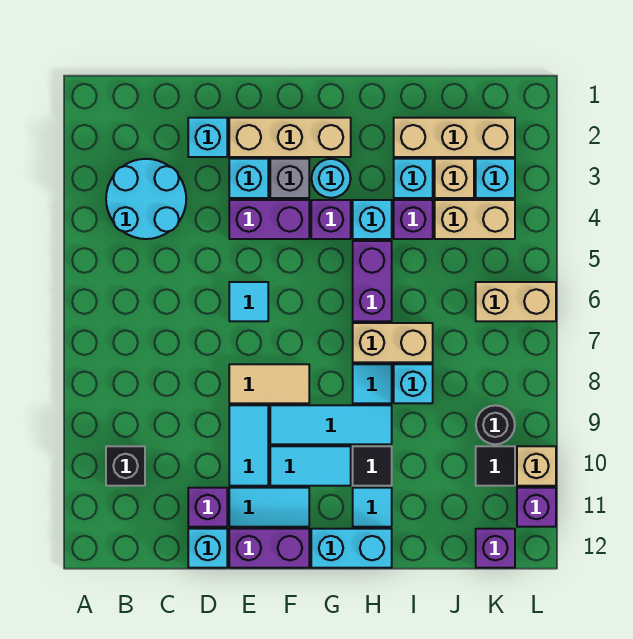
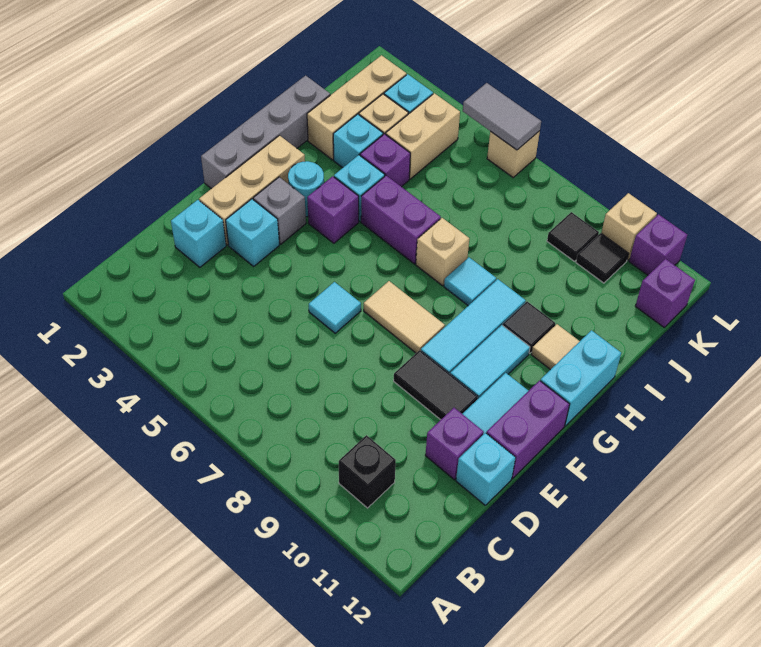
cyan 2x2 round brick [106,159,186,239] -> none
purple 1x2 brick [229,200,309,239] -> none
tan 1x2 tile [229,364,309,403] -> tan 1x2 tile turned to [364,281,445,353]
cyan 1x2 tile [229,405,268,486] -> black 1x2 tile [394,350,478,420]
none -> grey 1x4 brick [201,76,330,189]
tan 1x2 brick [353,323,433,362] -> tan 1x1 brick [416,218,469,286]
cyan 1x1 tile [353,488,392,527] -> tan 1x1 tile [531,324,580,370]
cyan 1x1 brick [394,364,433,403] -> none
tan 1x2 brick [476,282,556,321] -> tan 1x1 brick [487,131,540,177]
black 1x1 round brick [476,405,515,444] -> black 1x1 tile [547,212,599,261]
none -> grey 1x2 tile [463,83,541,150]

